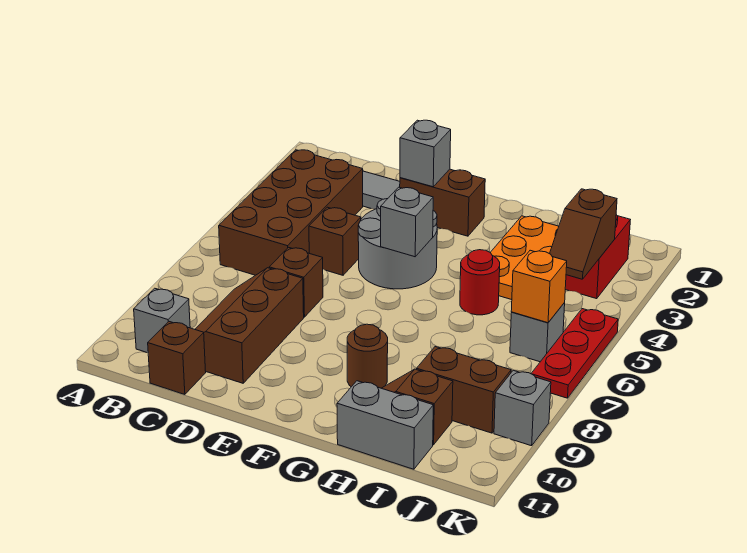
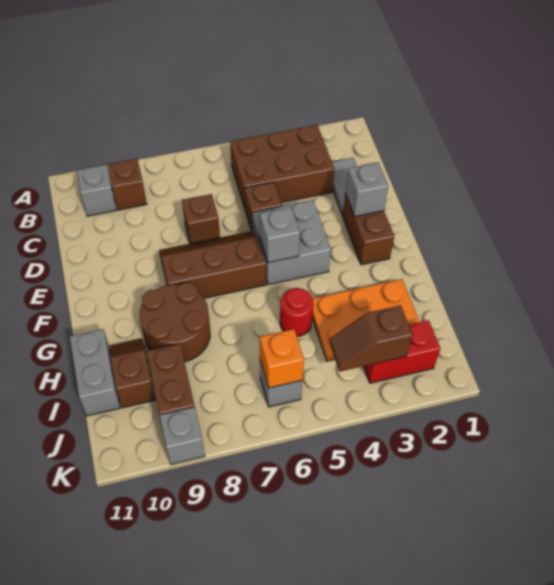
brown 2x4 brick [219,150,363,275] -> brown 2x3 brick [230,125,334,208]
brown 2x3 slope [195,268,304,383] -> brown 2x3 slope moved to [159,231,266,298]
brown 1x1 brick [148,322,206,394] -> brown 1x1 brick moved to [108,159,147,210]
grey 2x2 round brick [358,199,437,289] -> grey 2x2 brick [252,200,331,285]
brown 1x1 round brick [347,324,388,388] -> brown 2x2 round brick [140,283,210,362]
red 1x3 plate [531,309,618,398] -> none

